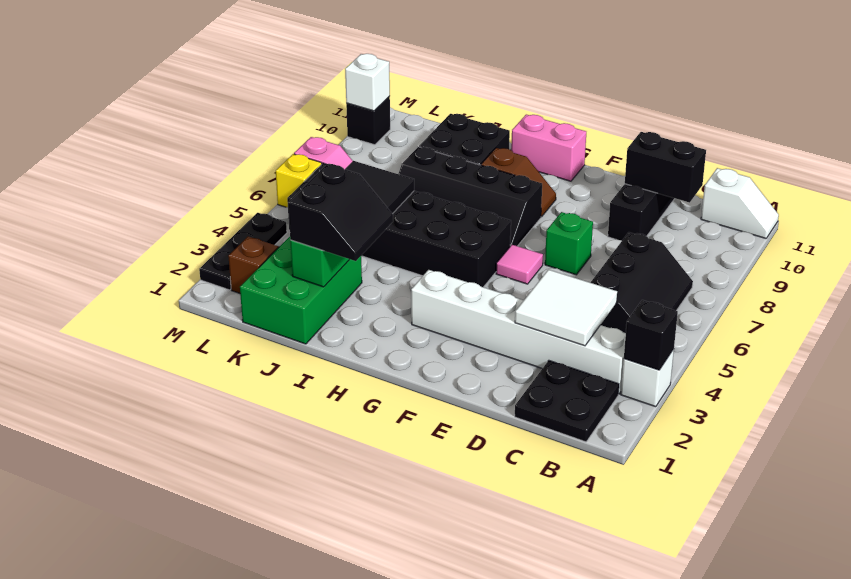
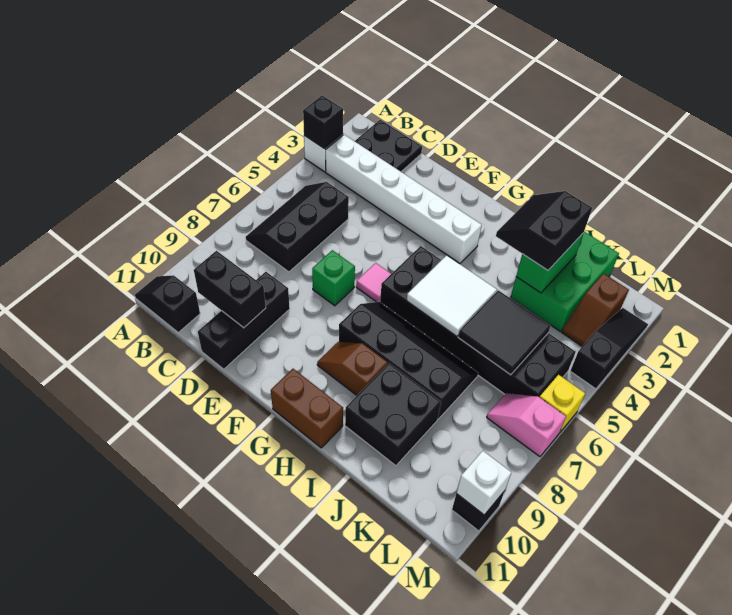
white 1x2 slope [701,168,779,238] -> black 1x2 slope [135,275,200,332]
white 2x2 tile [515,270,617,346] -> white 2x2 tile moved to [407,255,497,337]
pink 1x2 brick [511,115,586,181] -> brown 1x2 brick [271,369,343,448]
black 1x3 plate [199,213,287,290] -> black 1x3 slope [570,308,648,389]

